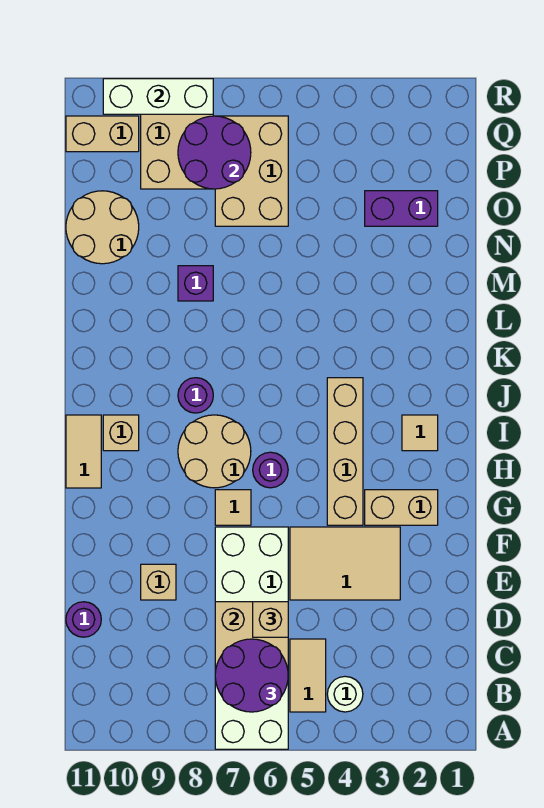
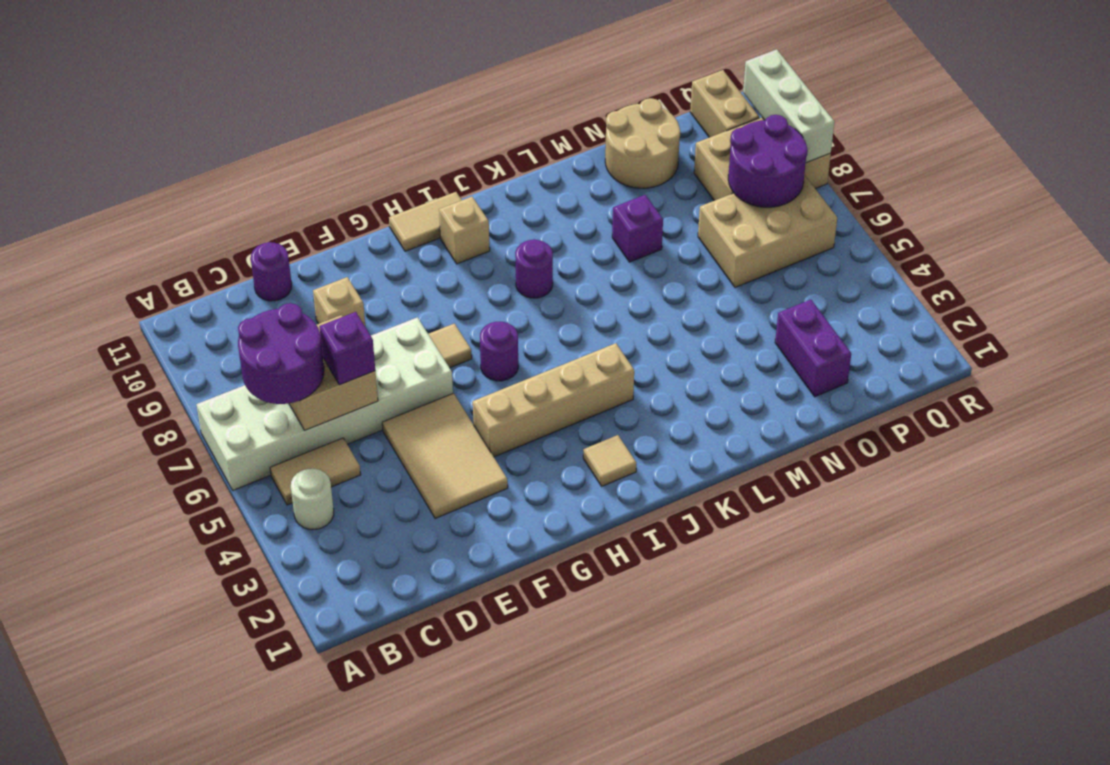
tan 1x1 brick [253,602,288,637] -> purple 1x1 brick [319,312,375,385]
tan 1x2 brick [365,490,438,525] -> none
tan 2x2 round brick [178,415,251,488] -> none

